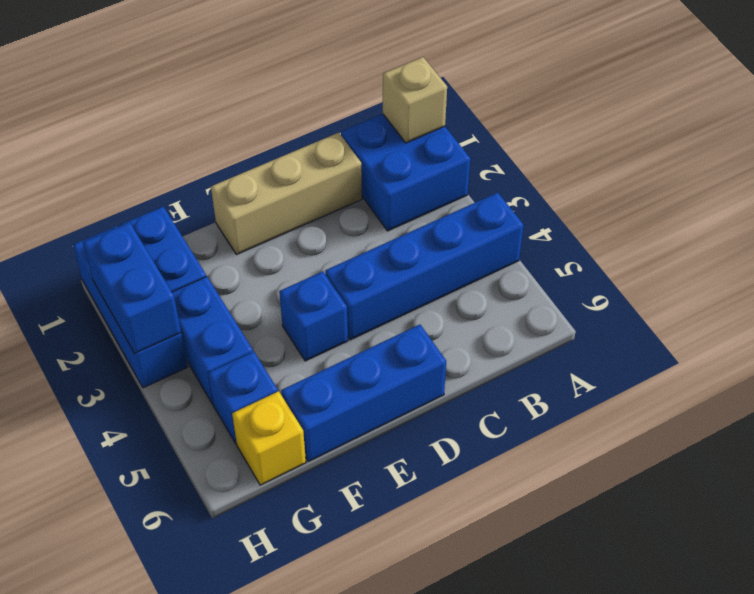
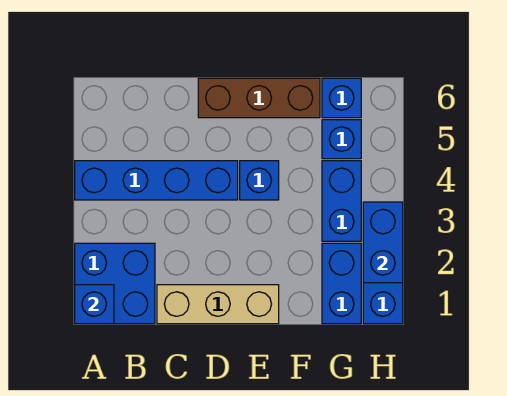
tan 1x1 brick [383,57,447,143] -> blue 1x1 brick [75,285,114,324]
blue 1x3 brick [281,325,446,462] -> brown 1x3 brick [198,78,320,118]
yellow 1x1 brick [232,391,306,485] -> blue 1x1 brick [322,78,361,118]

